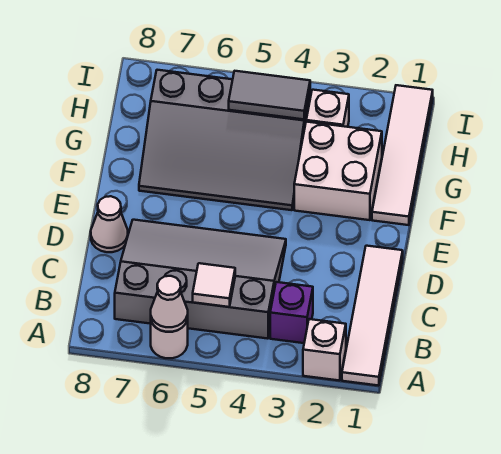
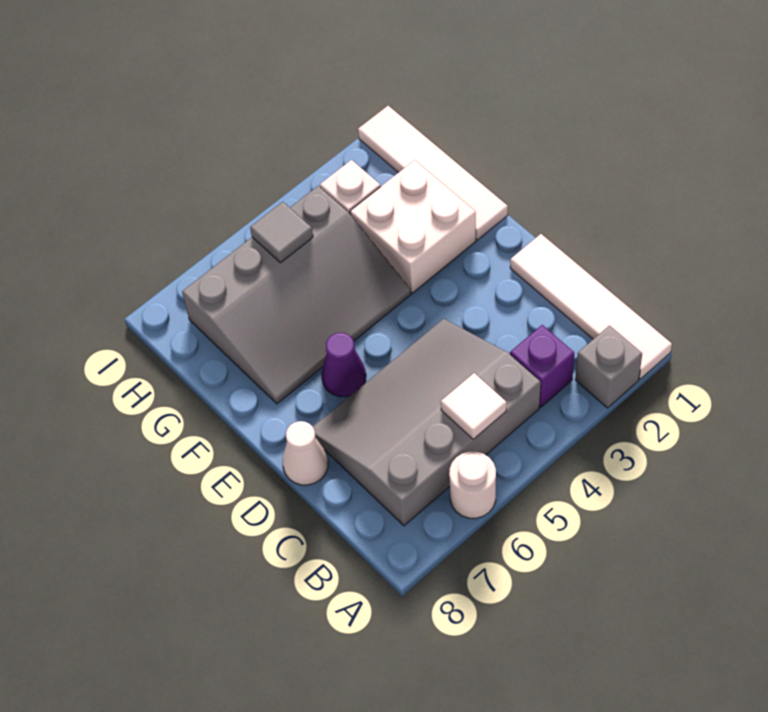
white 1x1 brick [303,319,346,381] -> grey 1x1 brick [576,326,642,408]
white 1x1 cone [151,276,188,332] -> none
none -> purple 1x1 cone [322,333,366,397]
grey 1x2 tile [229,71,310,119] -> grey 1x1 tile [250,202,313,263]

